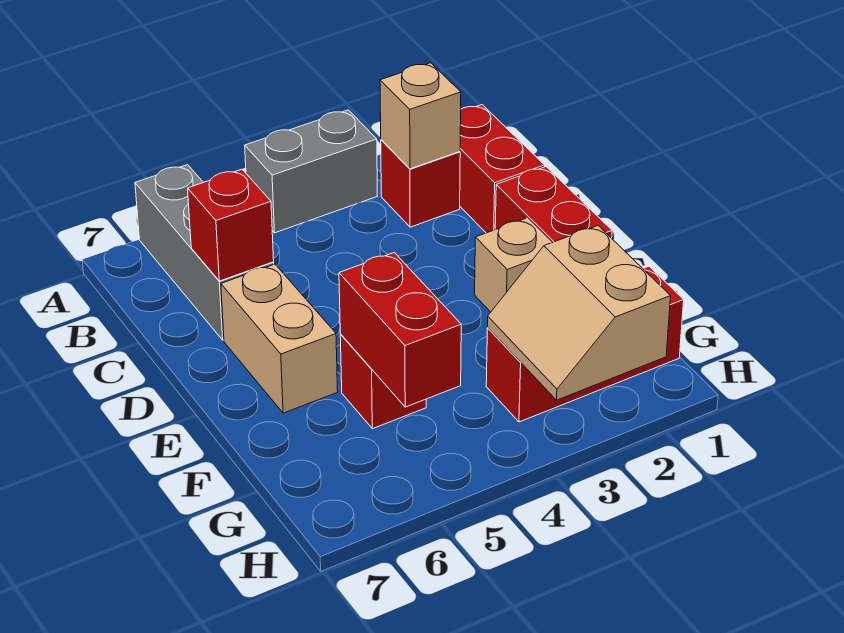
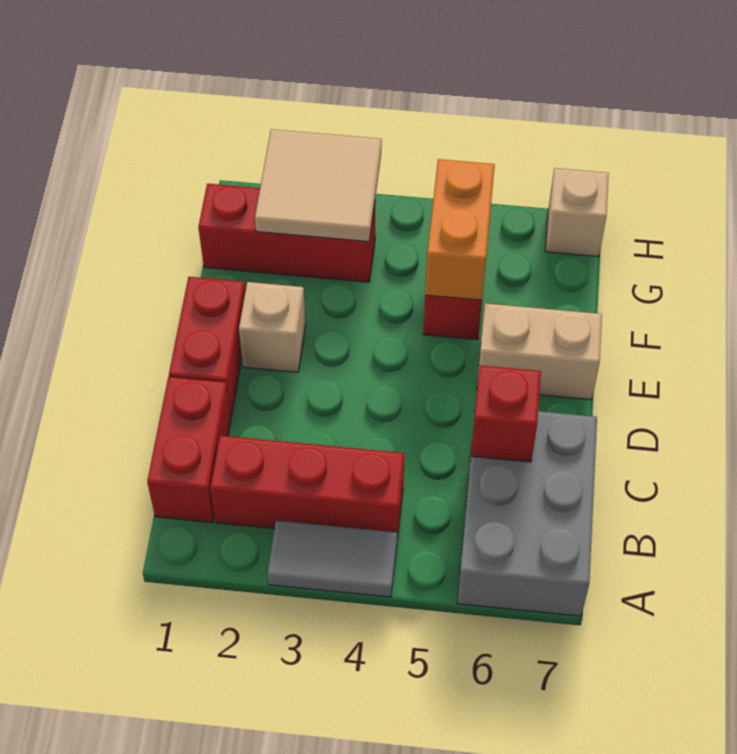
grey 1x2 brick [245,110,377,233] -> grey 1x2 tile [267,521,397,597]
grey 1x3 brick [135,165,274,340] -> grey 2x3 brick [457,411,597,616]
red 1x1 brick [381,140,460,227] -> red 1x3 brick [210,436,404,540]
tan 1x1 brick [380,63,461,169] -> tan 1x1 brick moved to [545,168,609,257]
tan 1x2 brick [221,264,338,413] -> tan 1x2 brick turned to [477,303,602,400]
red 1x2 brick [339,253,461,407] -> orange 1x2 brick [425,159,495,300]
tan 2x2 slope [488,226,671,400] -> tan 2x2 tile [255,129,382,242]

